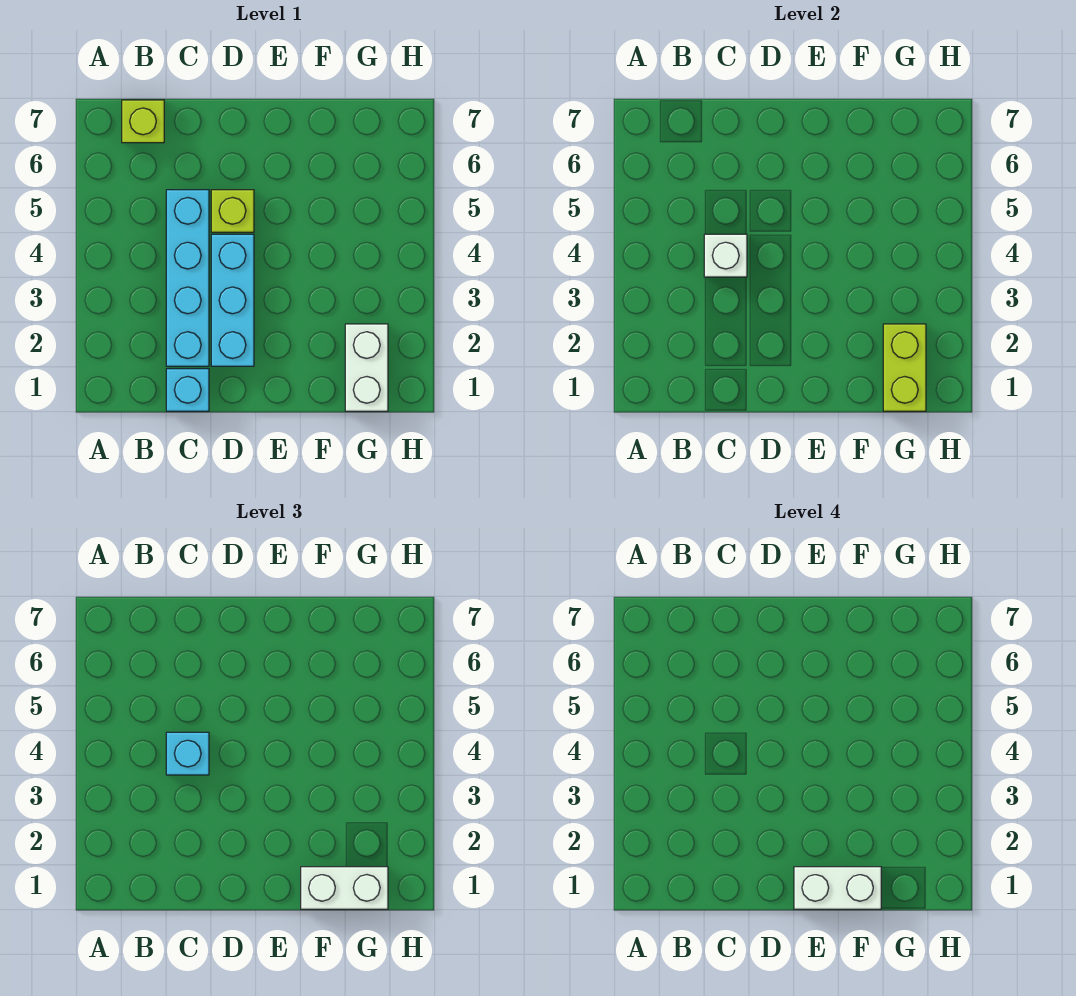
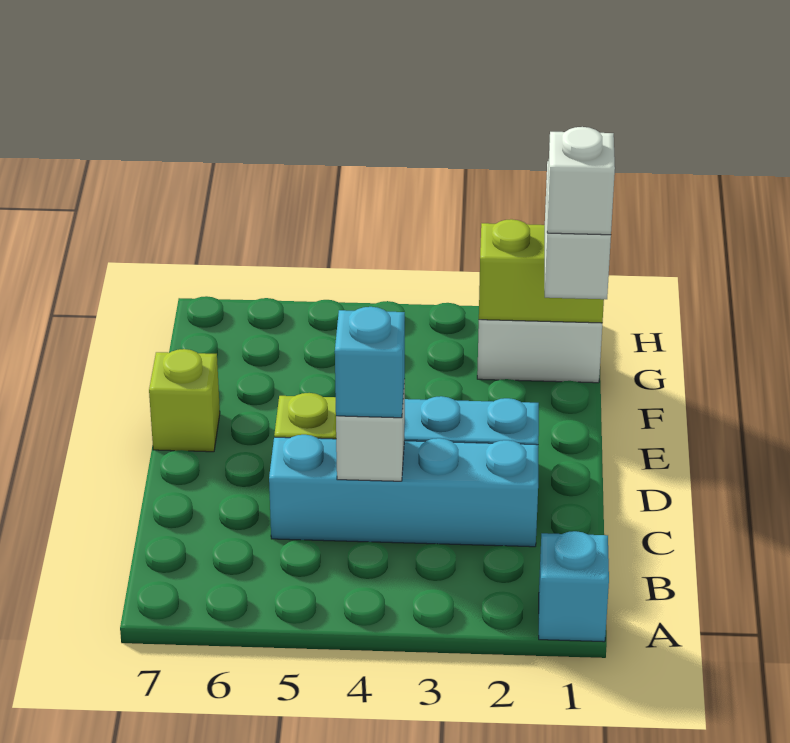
lime 1x1 brick [122,100,164,143] -> lime 1x1 brick moved to [149,349,220,452]
cyan 1x1 brick [166,369,209,411] -> cyan 1x1 brick moved to [539,531,609,642]
white 1x2 brick [794,867,881,909] -> white 1x1 brick [547,127,615,235]

